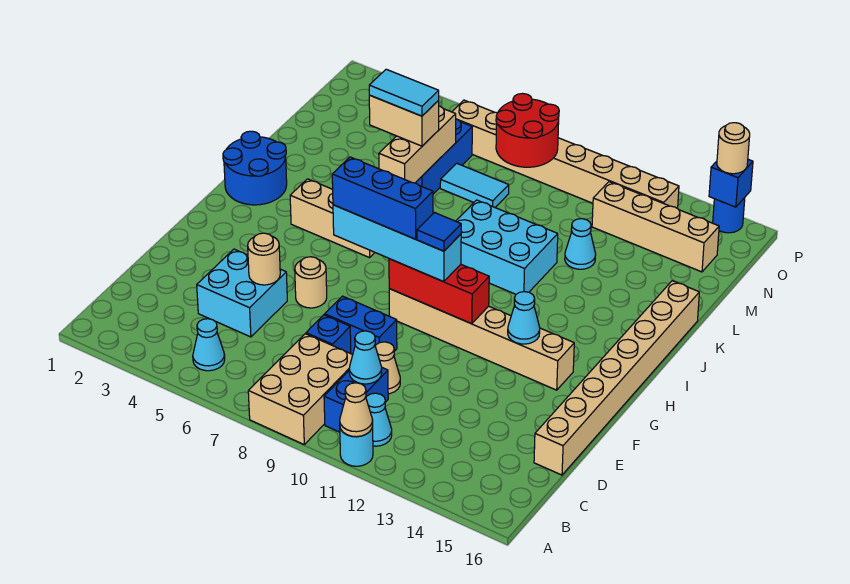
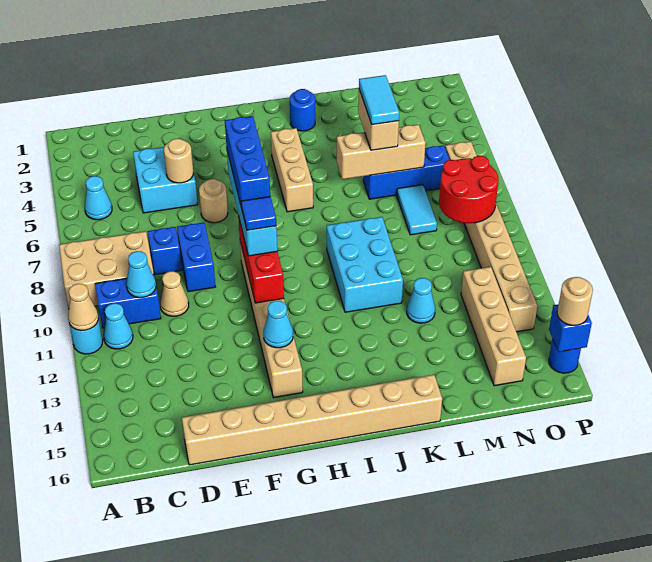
blue 2x2 round brick [223,131,287,205] -> blue 1x1 round brick [290,89,315,131]

